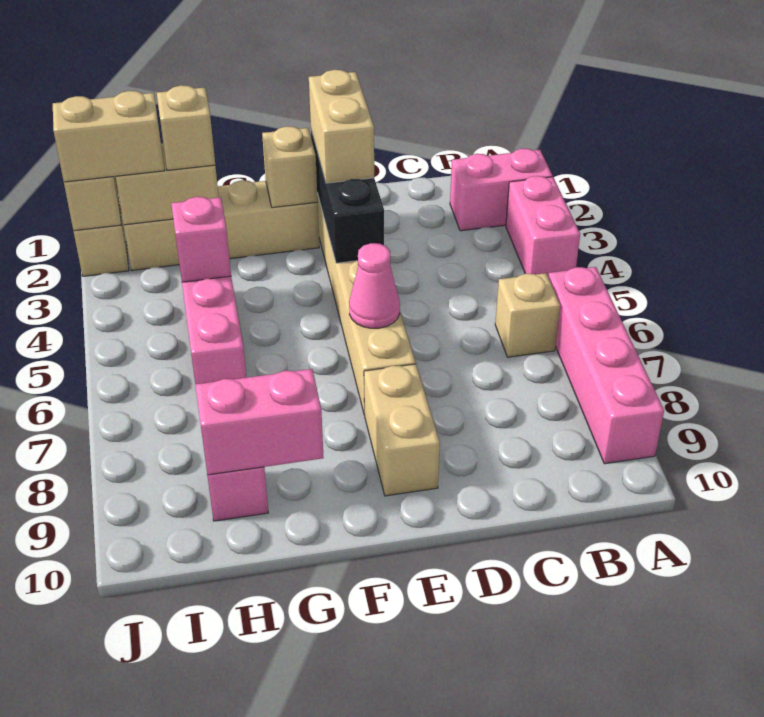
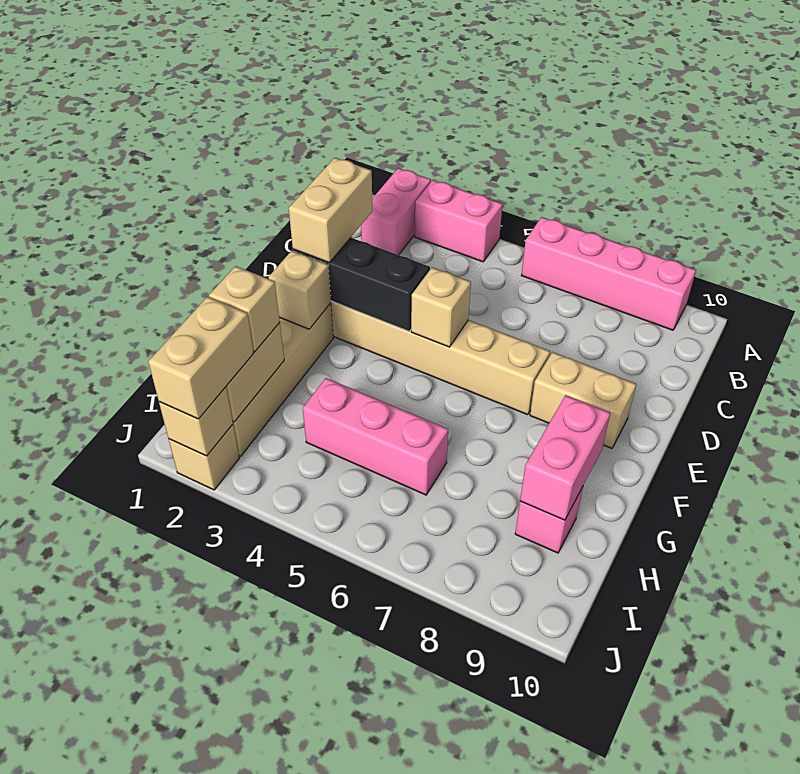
tan 1x1 brick [495,273,560,357] -> tan 1x1 brick moved to [411,268,471,347]
tan 1x2 brick [309,70,374,183] -> tan 1x2 brick turned to [289,158,373,262]
pink 1x1 cone [349,243,400,328] -> none
pink 1x1 brick [171,197,231,282] -> none

